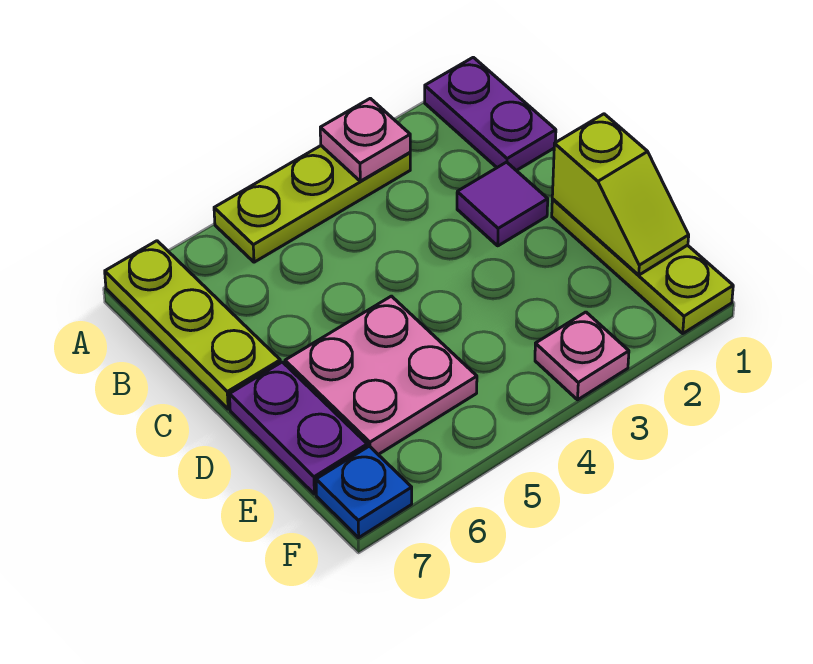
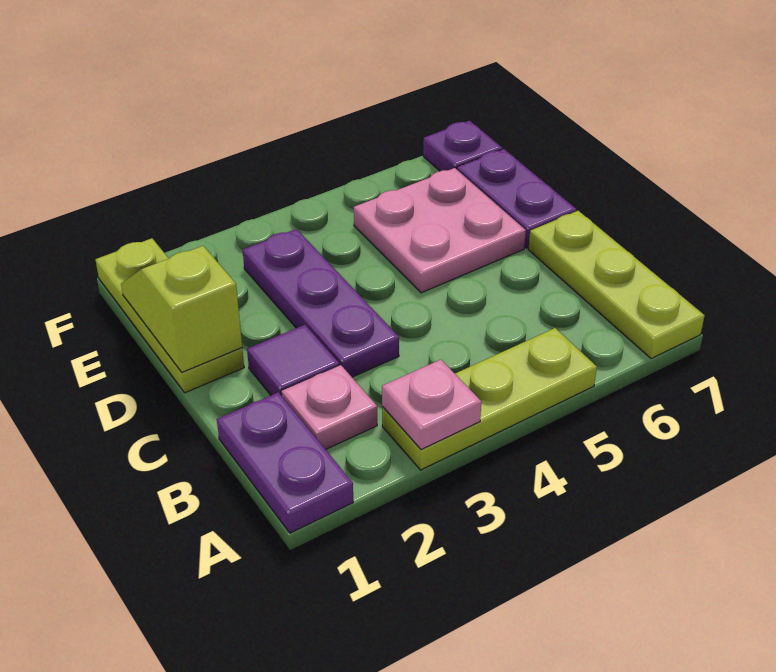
none -> purple 1x3 plate [243,229,399,377]
pink 1x1 plate [535,312,629,400] -> pink 1x1 plate moved to [282,365,377,449]
blue 1x1 plate [316,446,412,538] -> purple 1x1 plate [423,121,502,171]

